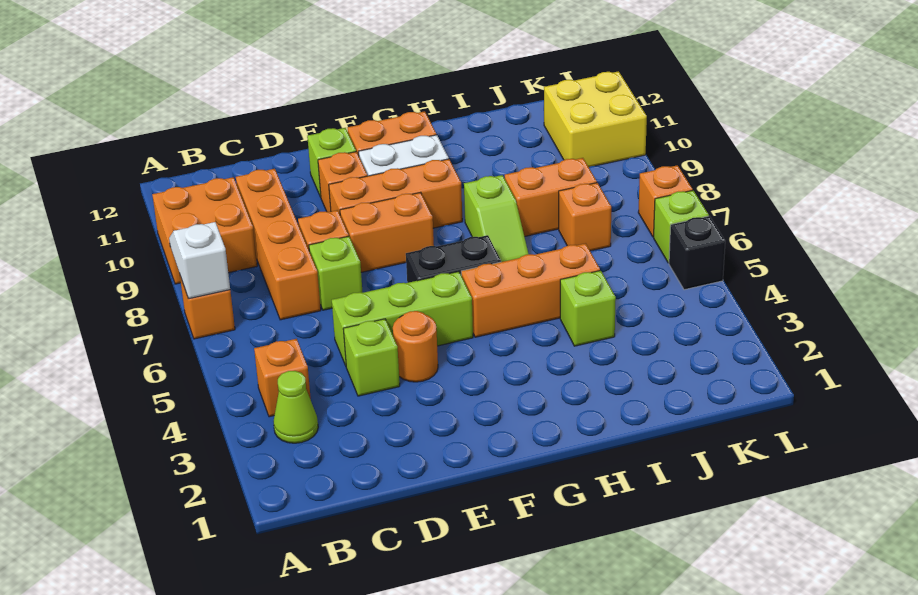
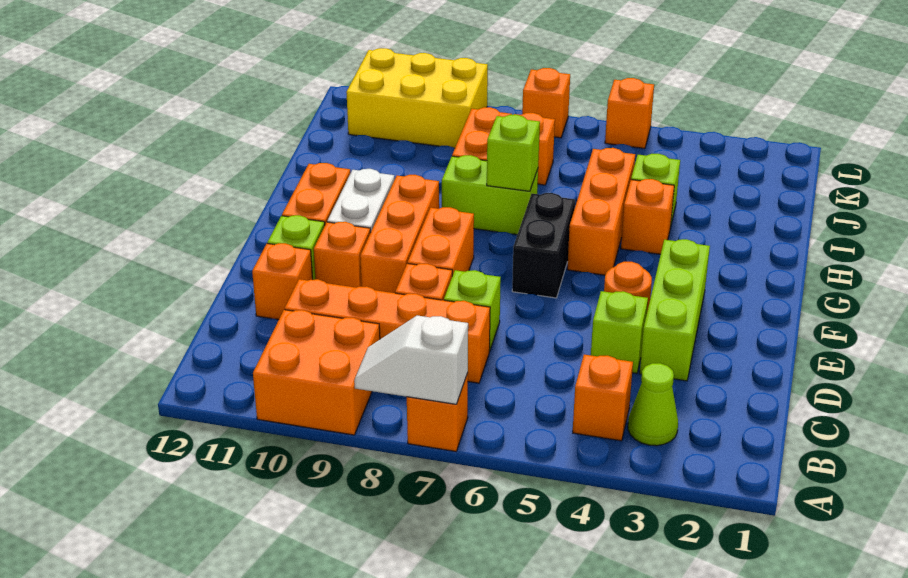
lime 1x3 brick [332,272,473,365] -> lime 1x3 brick moved to [640,239,710,381]
none -> orange 1x1 brick [252,243,313,320]
none -> orange 1x1 brick [621,179,674,254]
lime 1x2 slope [464,175,528,262] -> lime 1x2 brick [442,155,538,235]
yellow 2x2 brick [544,71,647,167] -> yellow 2x3 brick [346,48,488,148]
black 1x1 brick [669,216,725,290] -> orange 1x1 brick [605,78,654,149]
lime 1x1 brick [654,190,709,263] -> lime 1x1 brick moved to [487,115,540,191]

